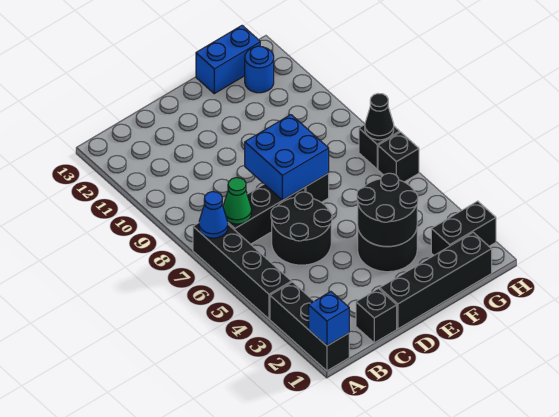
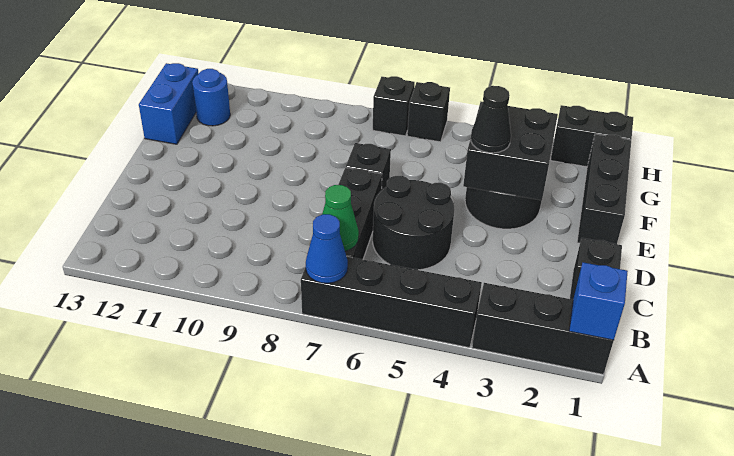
black 1x4 brick [380,233,492,329] -> black 1x3 brick [577,134,631,244]
blue 2x2 brick [245,115,329,200] -> none
black 2x2 round brick [357,173,418,247] -> black 2x2 brick [463,102,558,200]
black 1x2 brick [431,201,496,255] -> black 1x2 brick turned to [551,105,633,167]
black 1x1 cone [365,94,394,140] -> black 1x1 cone moved to [471,86,511,153]

